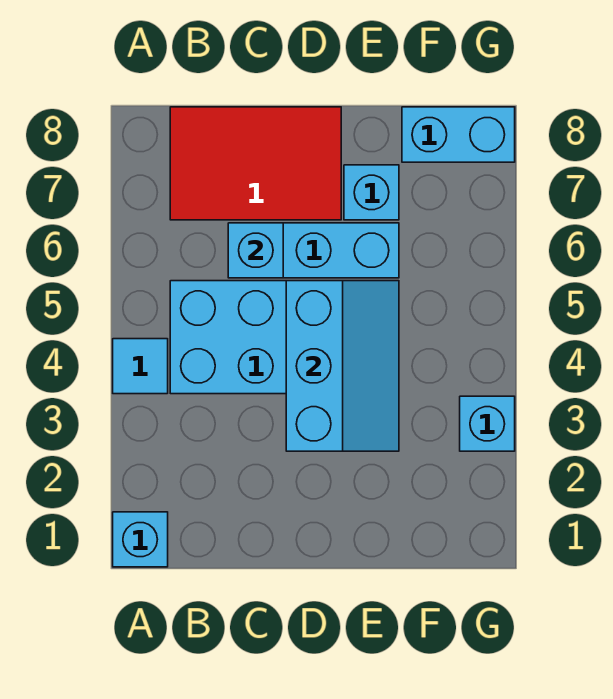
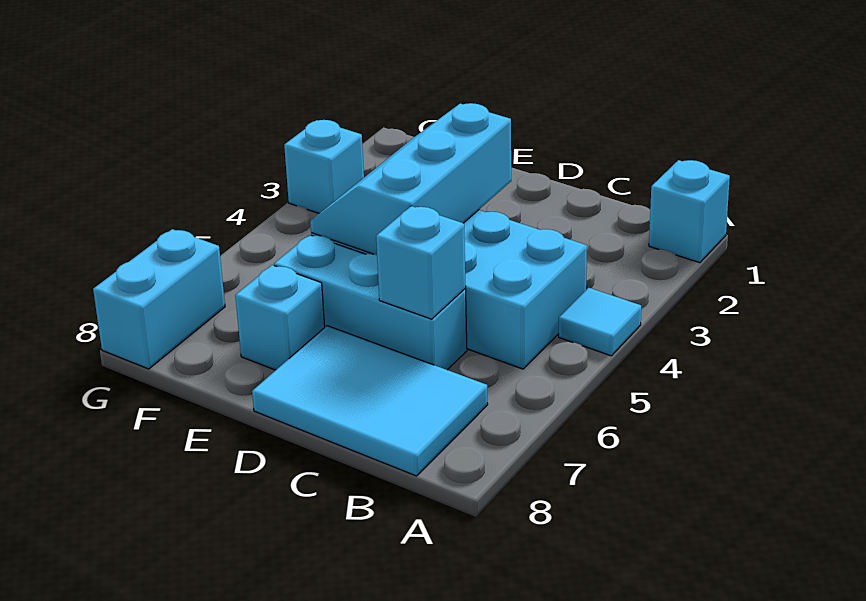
red 2x3 tile [170,107,341,220] -> cyan 2x3 tile [252,326,488,476]
cyan 1x2 brick [402,107,515,162] -> cyan 1x2 brick turned to [93,229,225,369]

